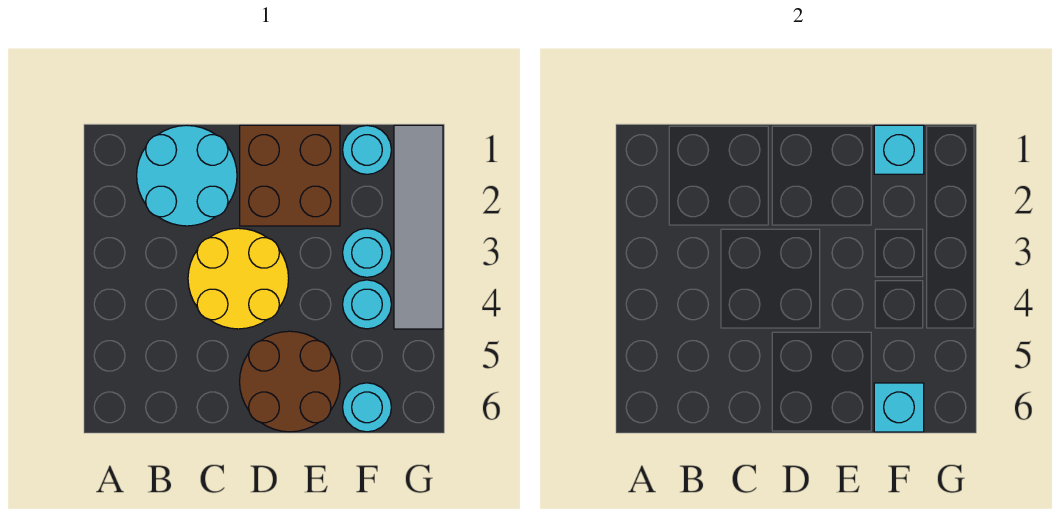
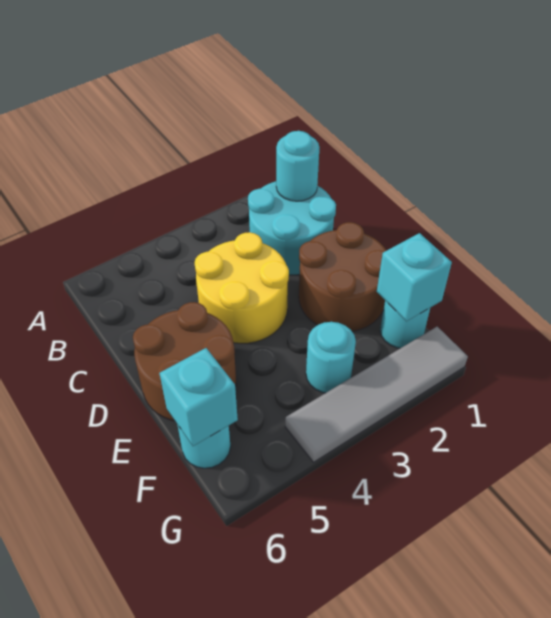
brown 2x2 brick [240,125,340,226] -> brown 2x2 round brick [299,222,387,331]
cyan 1x1 round brick [343,280,391,329] -> cyan 1x1 round brick moved to [276,131,319,201]

